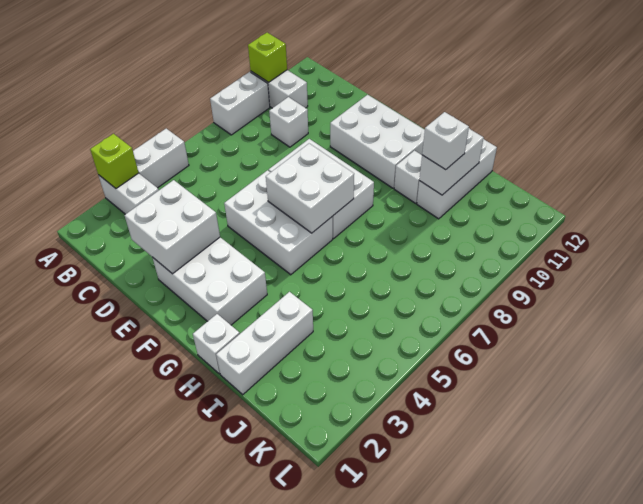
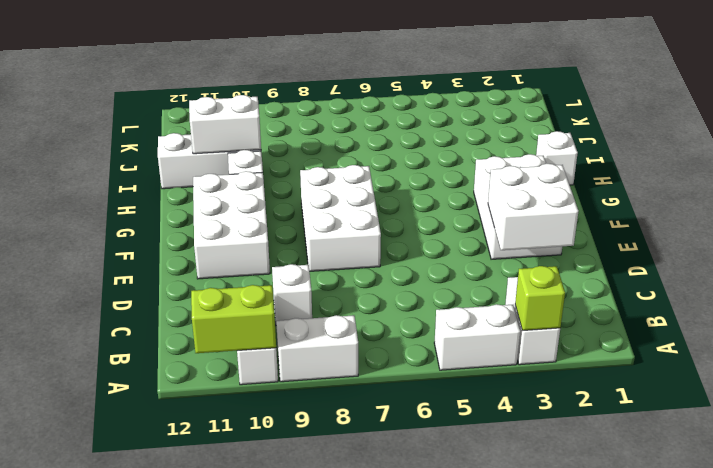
lime 1x1 brick [248,33,287,82] -> lime 1x2 brick [191,285,276,353]
white 2x3 brick [224,170,333,275] -> none
white 2x2 brick [266,144,354,233] -> none
white 1x3 brick [216,292,313,395] -> none
white 1x1 brick [422,112,469,170] -> none

